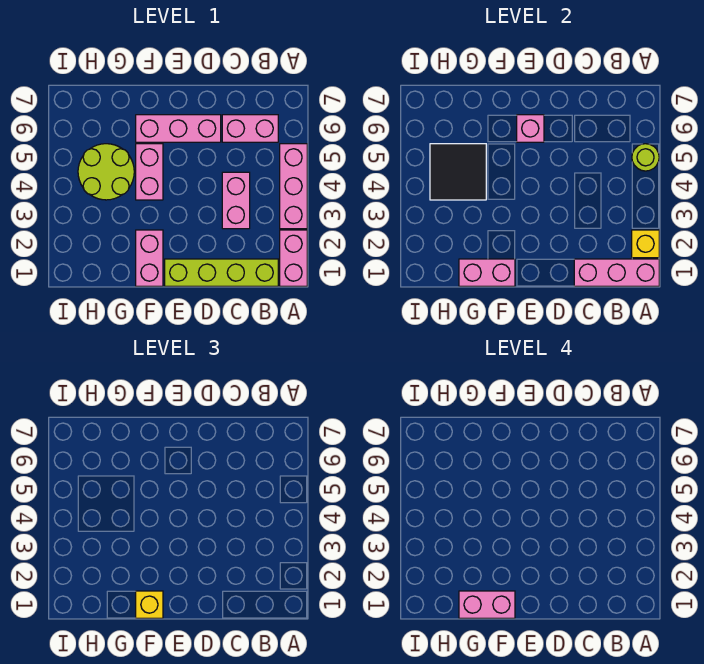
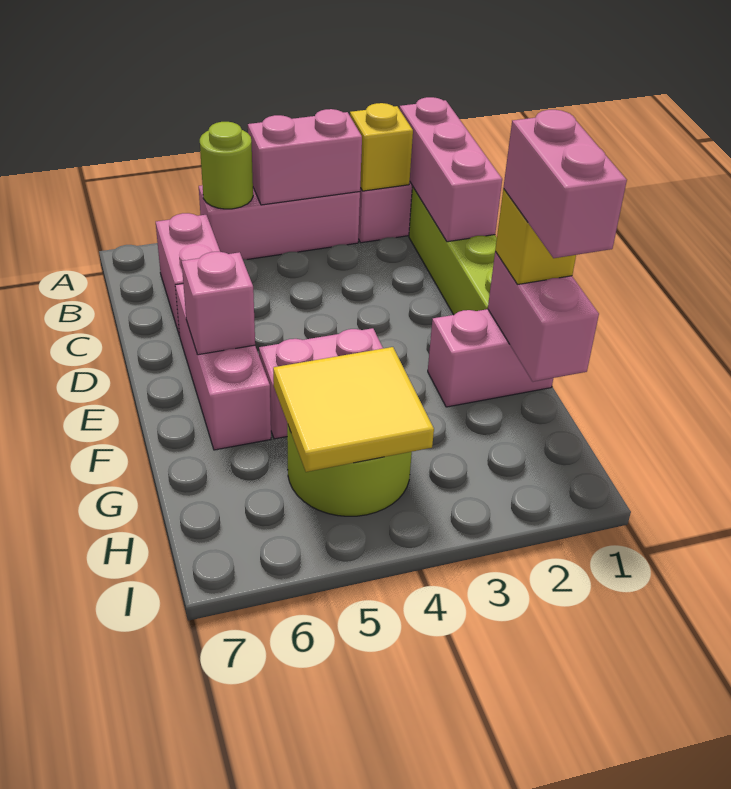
pink 1x2 brick [222,172,250,229] -> pink 1x2 brick moved to [248,109,362,205]
black 2x2 tile [430,144,486,200] -> yellow 2x2 tile [273,347,434,472]

